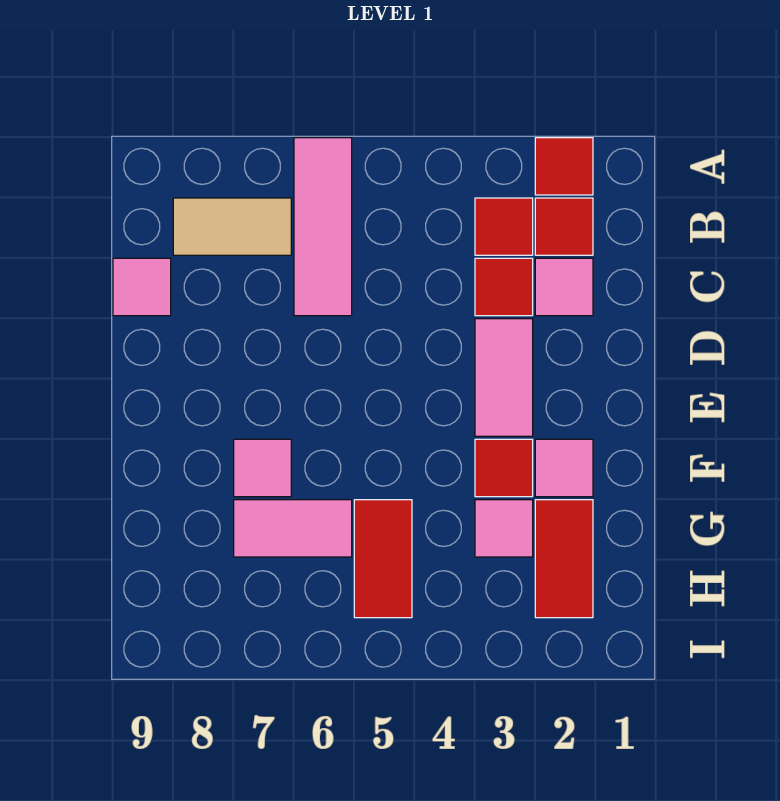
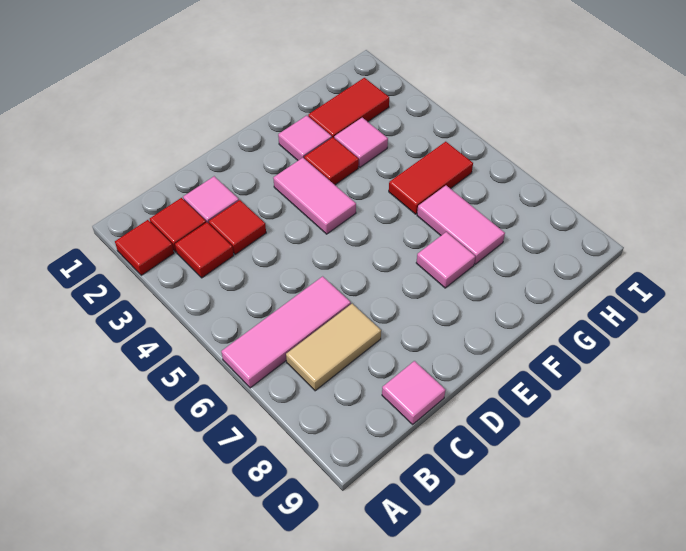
tan 1x2 tile [173,198,291,255] -> tan 1x2 tile turned to [286,304,381,391]
pink 1x2 tile [475,319,533,436] -> pink 1x2 tile turned to [273,158,356,234]

